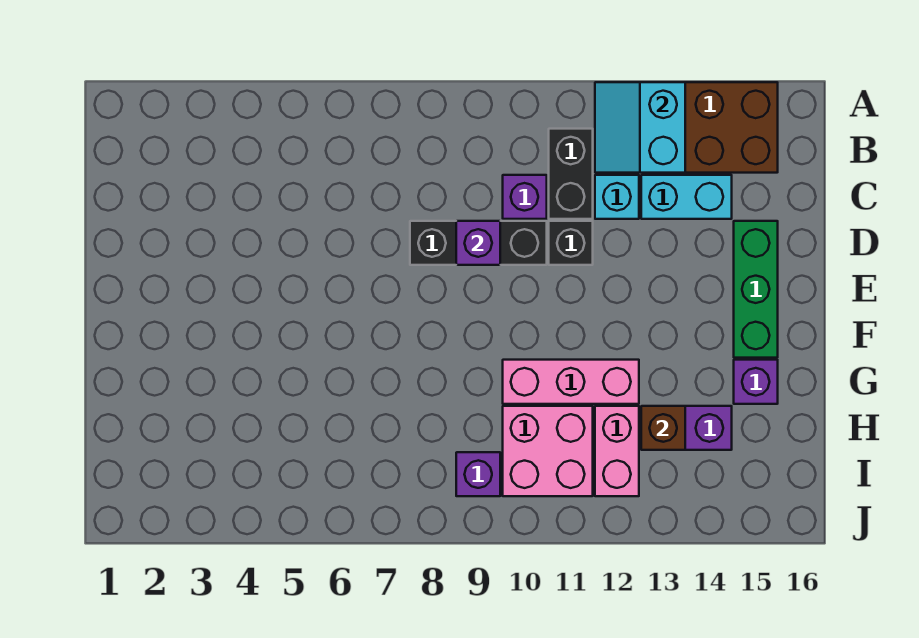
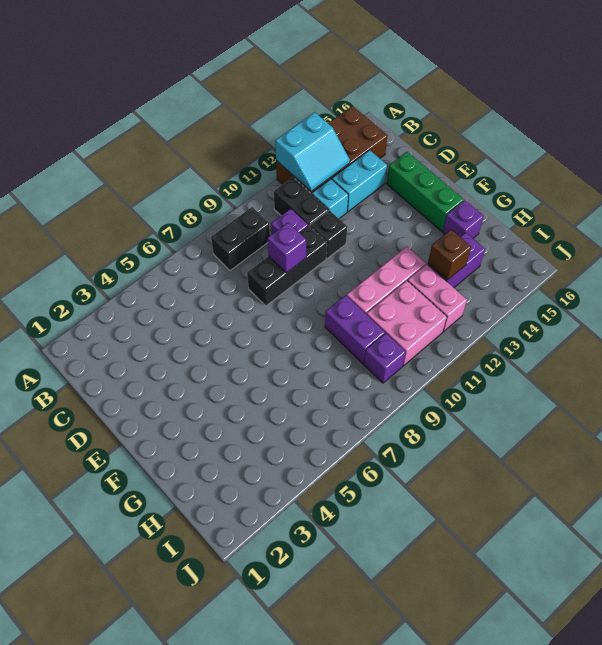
cyan 2x2 slope [595,82,685,173] -> cyan 2x2 slope turned to [275,112,350,192]
none -> black 1x2 brick [211,207,270,271]
none -> purple 1x2 brick [325,295,385,364]

